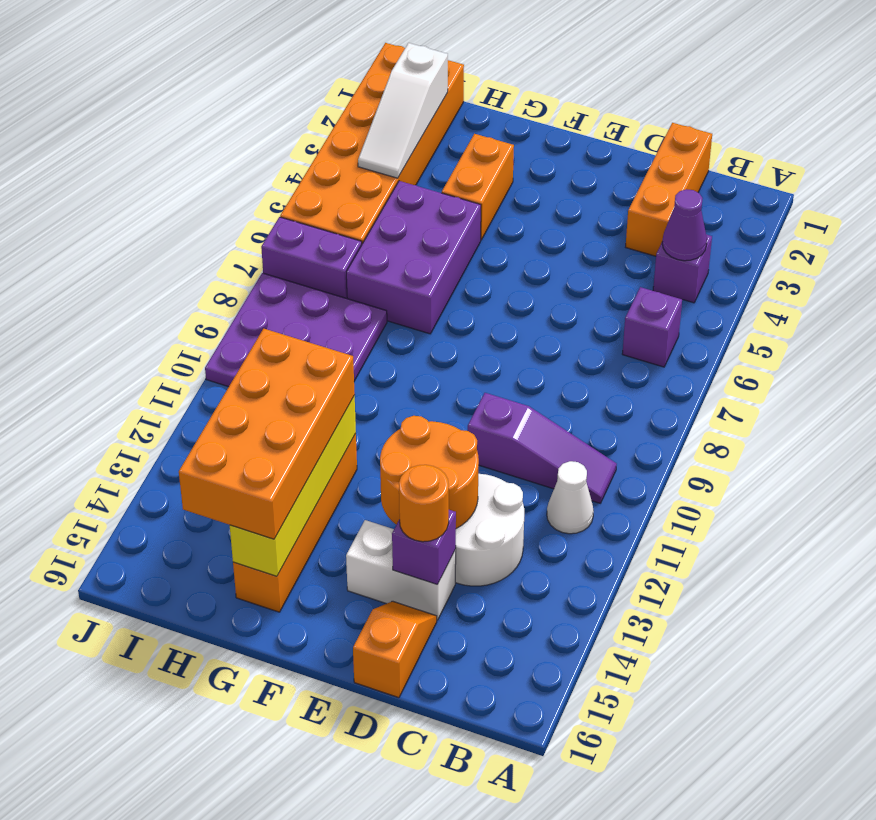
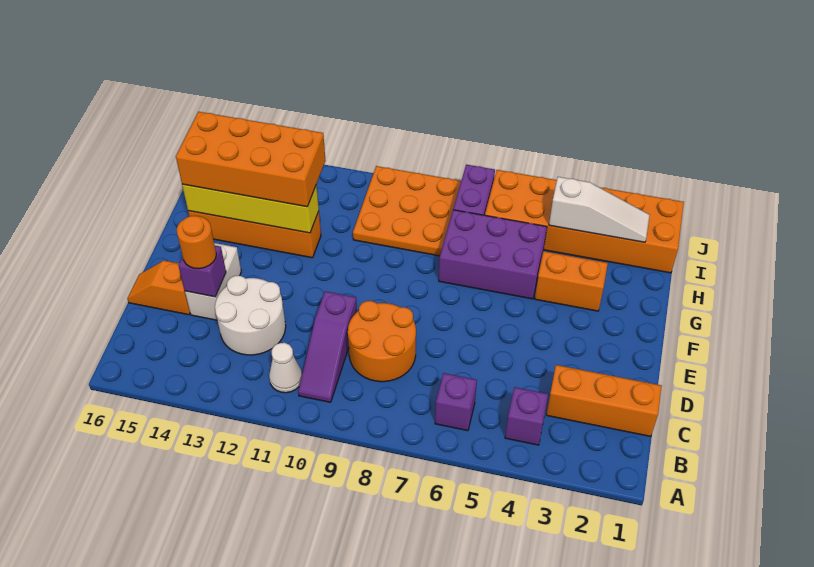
purple 1x1 cone [662,189,707,261] -> none
orange 2x2 round brick [380,416,479,529] -> orange 2x2 round brick moved to [348,301,416,382]
orange 1x2 slope [353,601,437,698] -> orange 1x2 slope turned to [127,261,190,315]
purple 3x3 plate [205,273,387,387] -> orange 3x3 plate [353,166,461,256]
white 1x3 slope [358,43,448,178] -> white 1x3 slope turned to [549,177,650,242]

